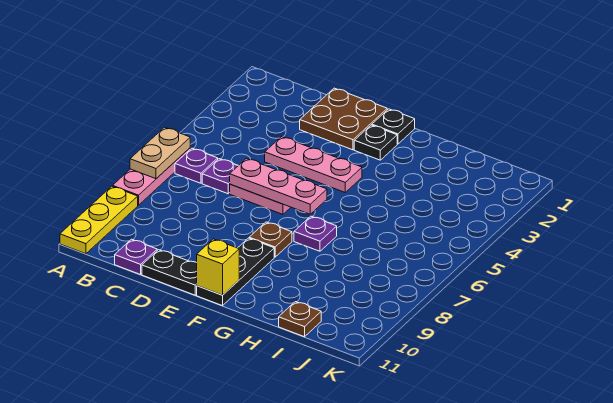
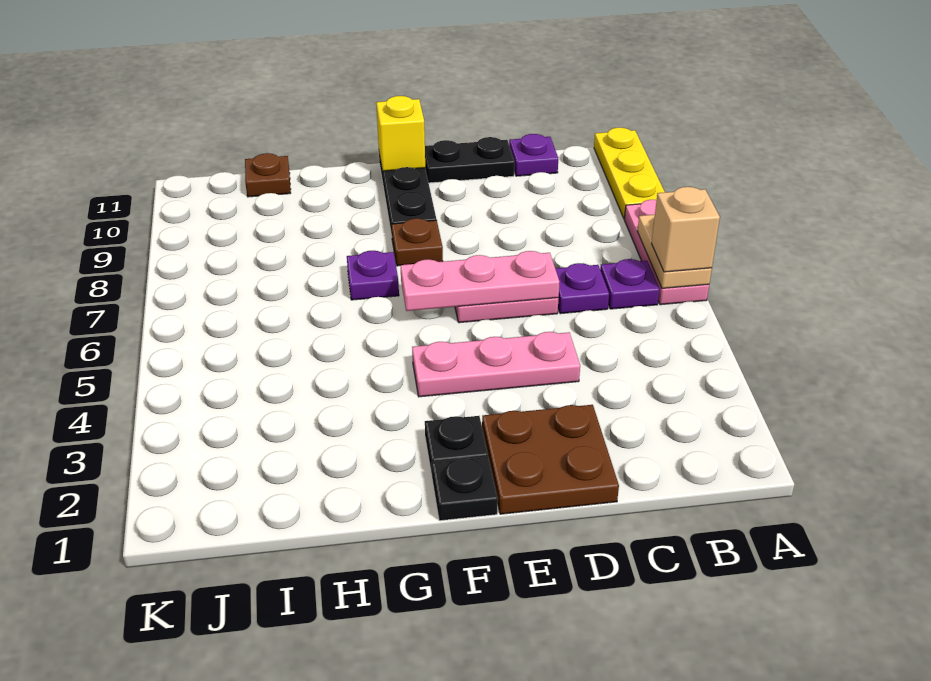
none -> tan 1x1 brick [652,187,720,272]

